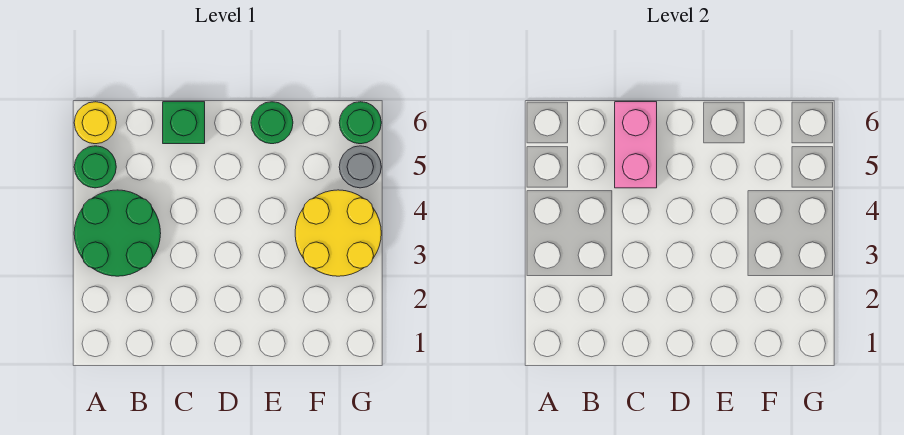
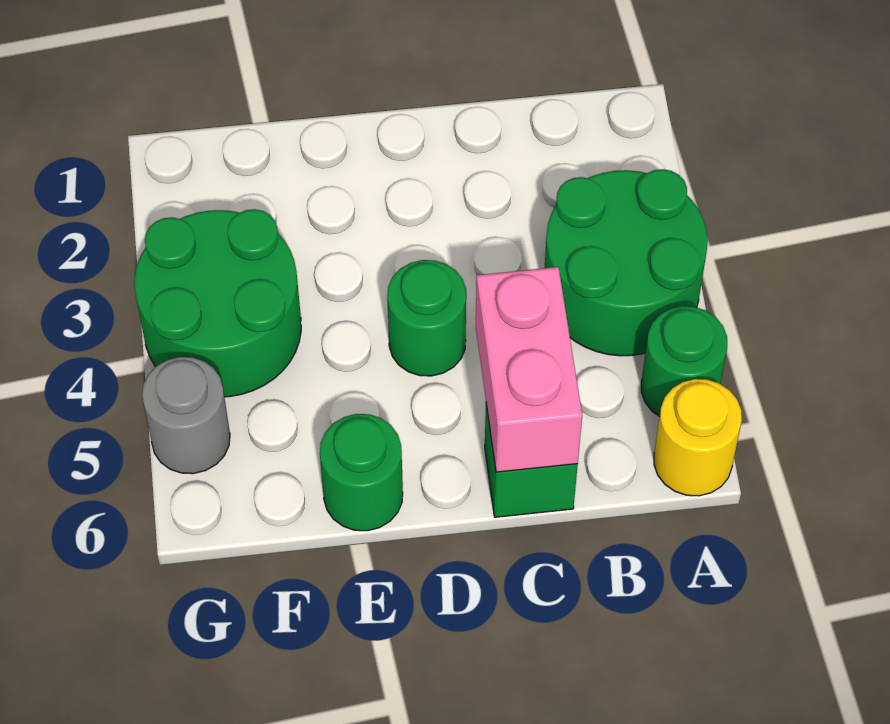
yellow 2x2 round brick [295,190,381,276] -> green 2x2 round brick [134,209,301,397]
green 1x1 round brick [339,102,381,144] -> green 1x1 round brick moved to [387,260,466,376]

